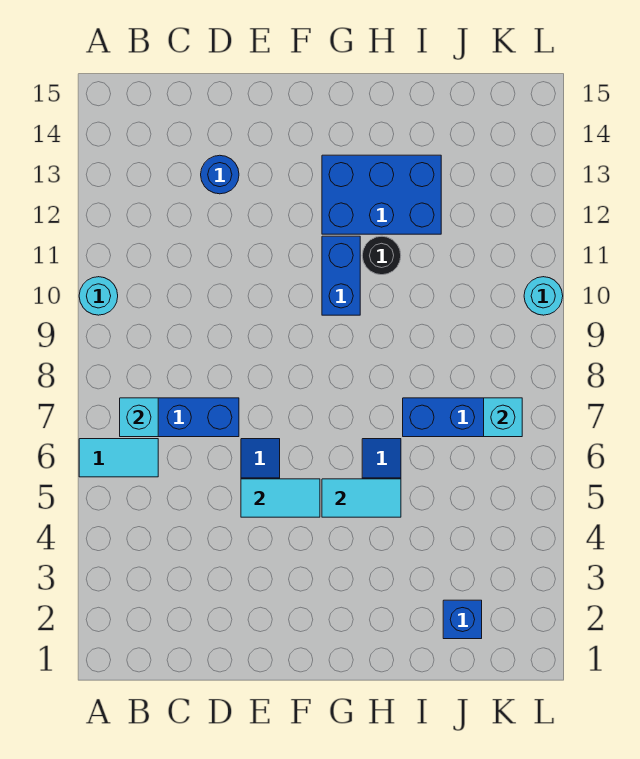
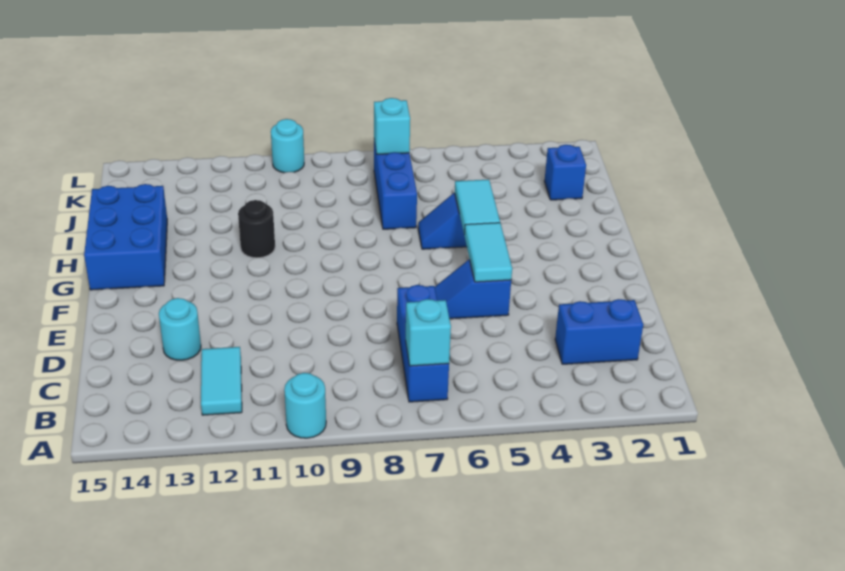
cyan 1x2 tile [79,439,158,477] -> cyan 1x2 tile moved to [201,347,242,415]
blue 1x1 round brick [201,155,239,194] -> cyan 1x1 round brick [159,298,201,360]
blue 1x2 brick [322,236,360,315] -> blue 1x2 brick moved to [555,299,643,364]
blue 2x3 brick [322,155,441,234] -> blue 2x3 brick moved to [84,184,167,290]

